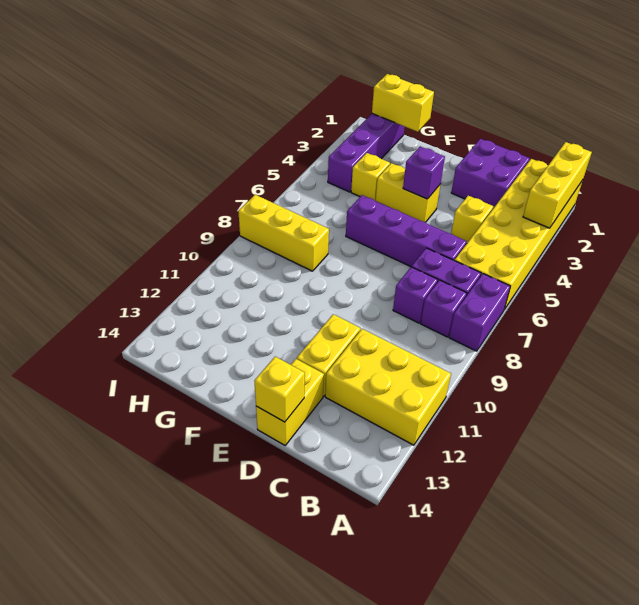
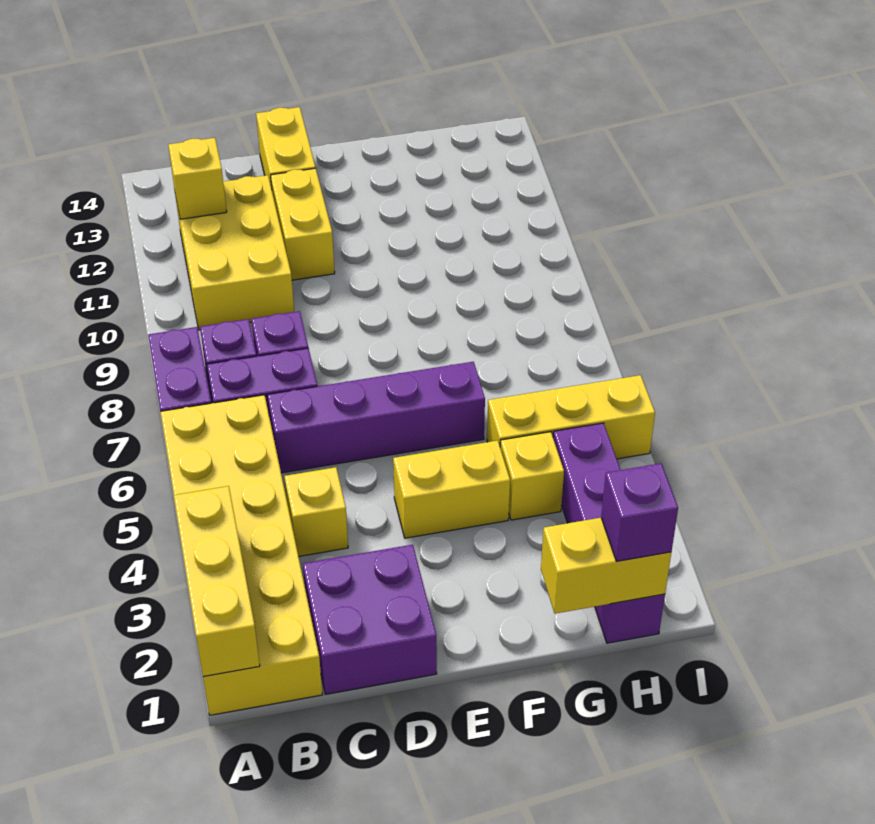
yellow 2x3 brick [325,329,451,445] -> yellow 2x3 brick turned to [175,175,294,330]
yellow 1x1 brick [255,357,305,422] -> yellow 1x1 brick moved to [168,138,227,219]
purple 1x1 brick [403,146,445,199] -> purple 1x1 brick moved to [601,463,678,561]
yellow 1x3 brick [238,195,329,271] -> yellow 1x3 brick moved to [487,375,655,459]

